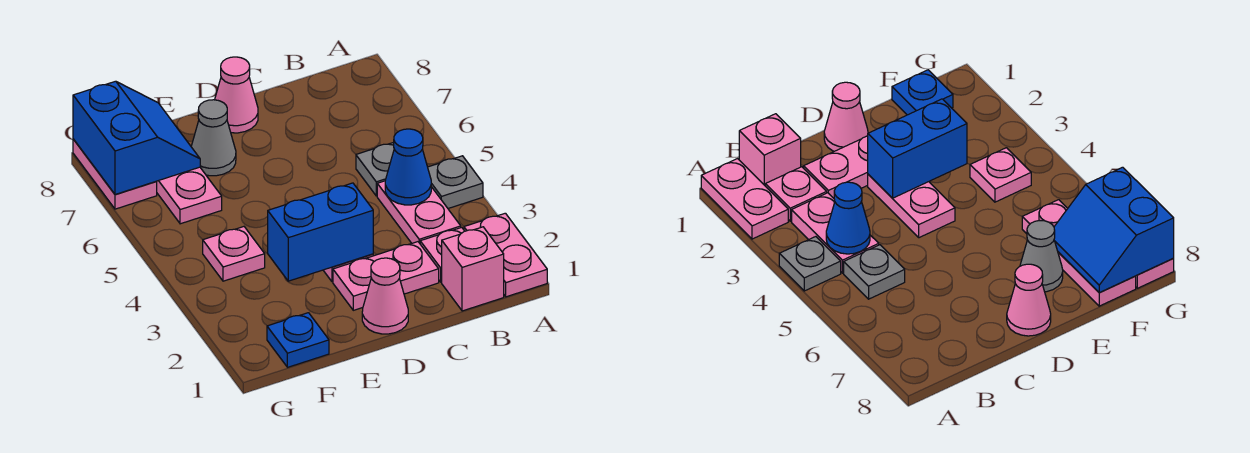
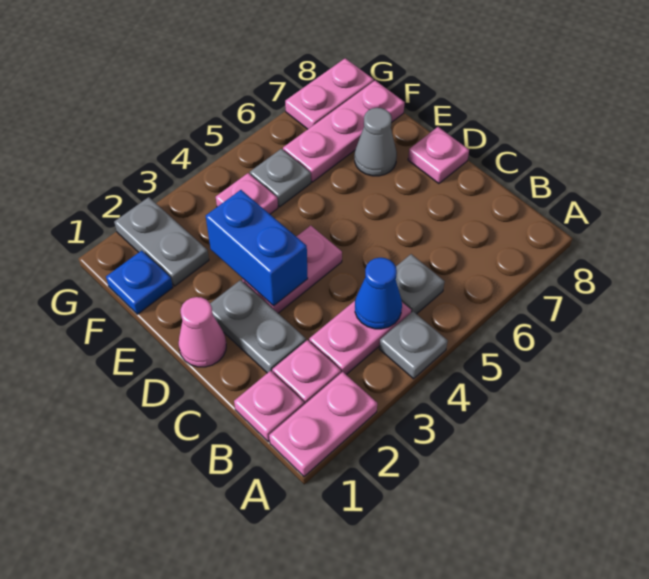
pink 1x1 brick [442,227,504,311] -> pink 1x1 plate [234,371,304,442]
pink 1x2 plate [333,242,439,310] -> grey 1x2 plate [210,280,306,373]
pink 1x1 cone [215,57,258,133] -> pink 1x1 plate [408,127,469,184]
none -> grey 1x2 plate [114,197,209,286]
none -> grey 1x1 plate [250,149,311,207]
blue 2x2 slope [73,81,200,194] -> none

